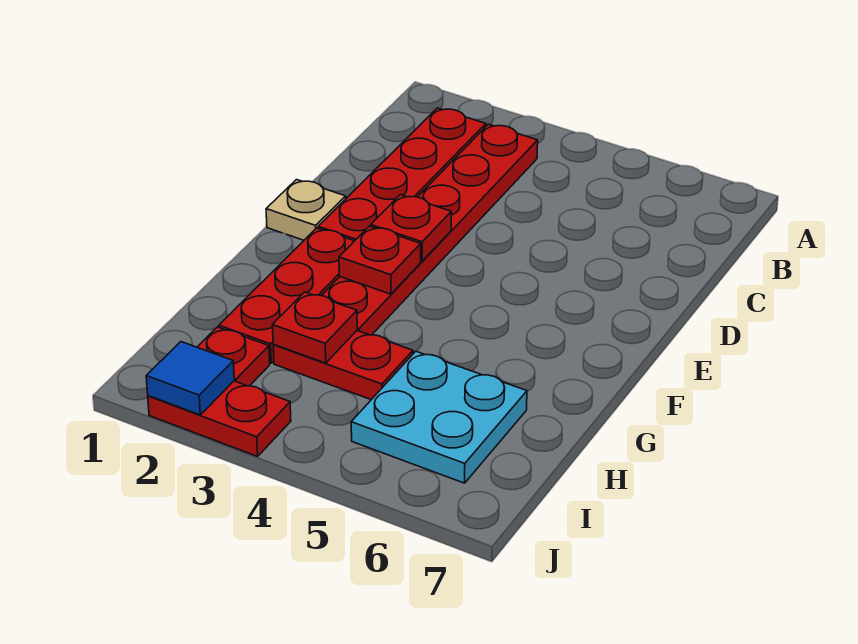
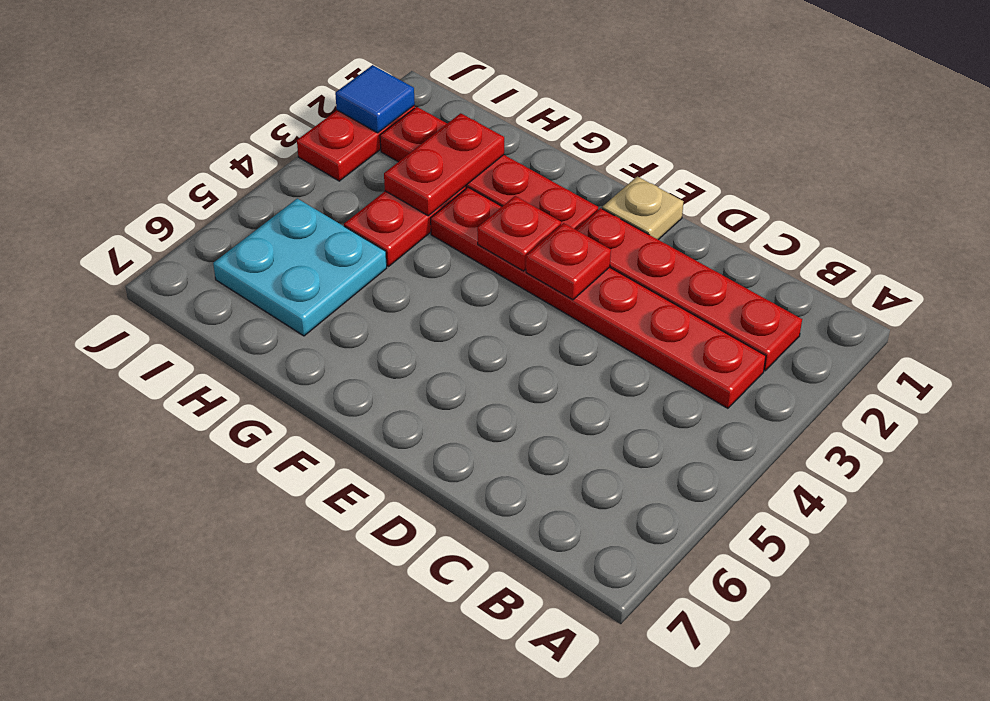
red 1x1 plate [272,292,357,363] -> red 1x2 plate [384,113,504,216]

